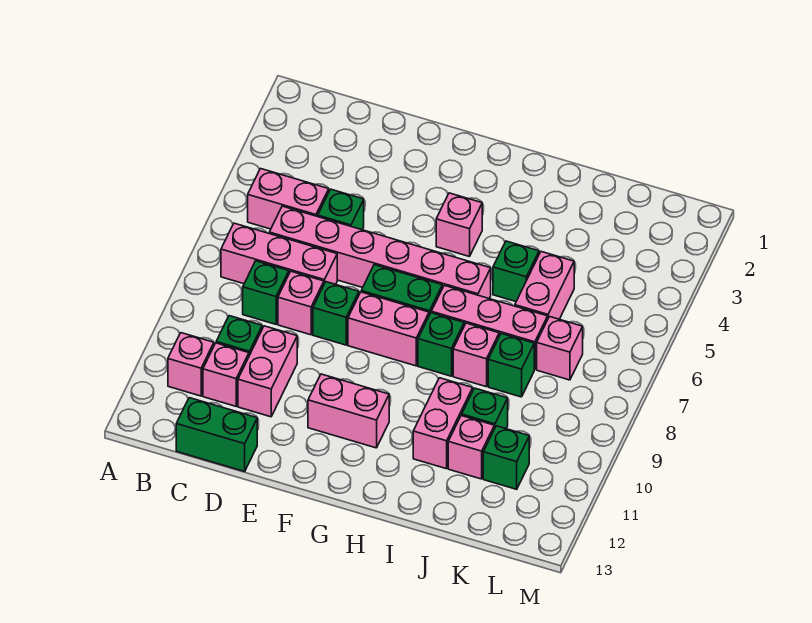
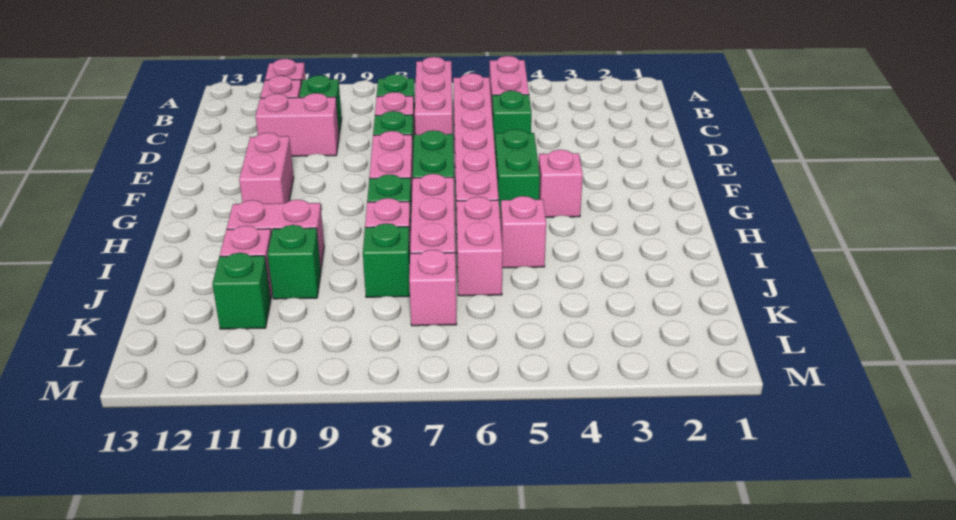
green 1x2 brick [176,398,257,471] -> green 1x2 brick moved to [495,129,540,218]
green 1x1 brick [493,241,539,302] -> pink 1x1 brick [501,196,546,268]
pink 1x2 brick [515,252,574,319] -> pink 1x2 brick turned to [456,197,503,296]

